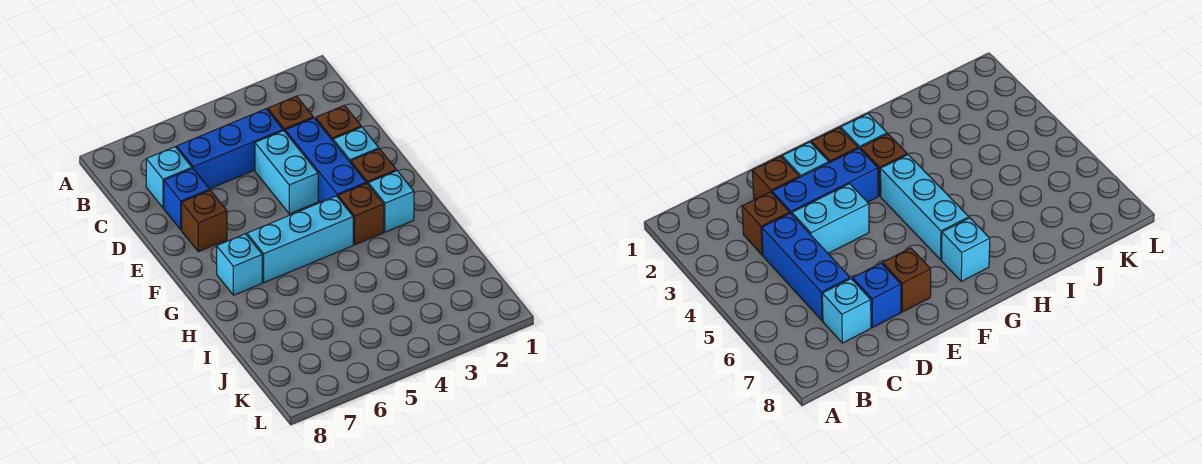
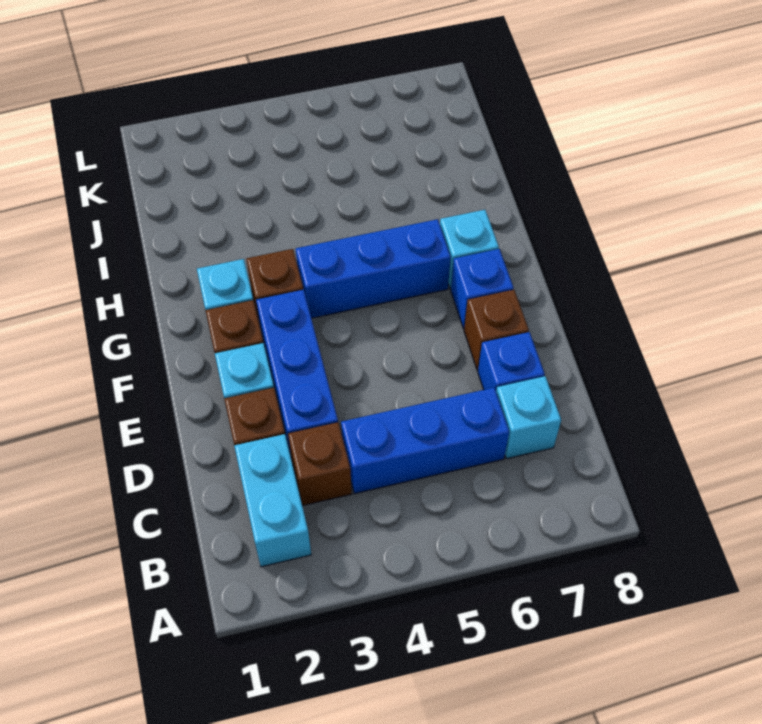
cyan 1x2 brick [255,131,318,214] -> cyan 1x2 brick moved to [234,434,311,567]
none -> blue 1x1 brick [451,249,513,329]
cyan 1x3 brick [247,196,353,283] -> blue 1x3 brick [296,219,451,318]

